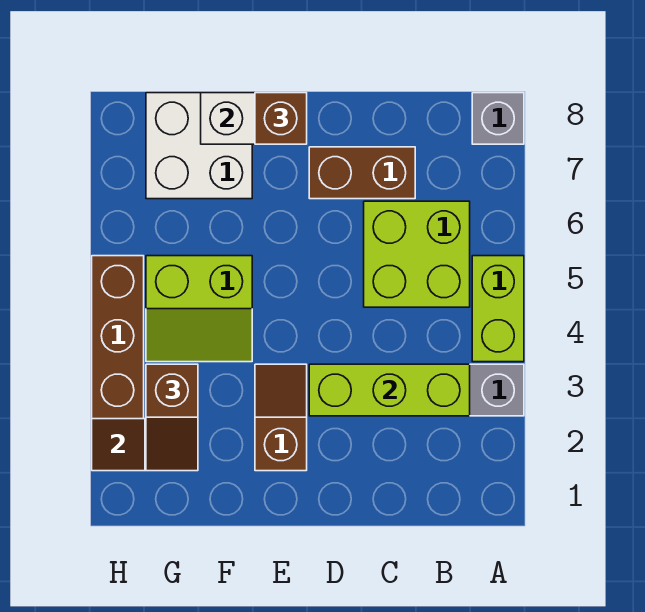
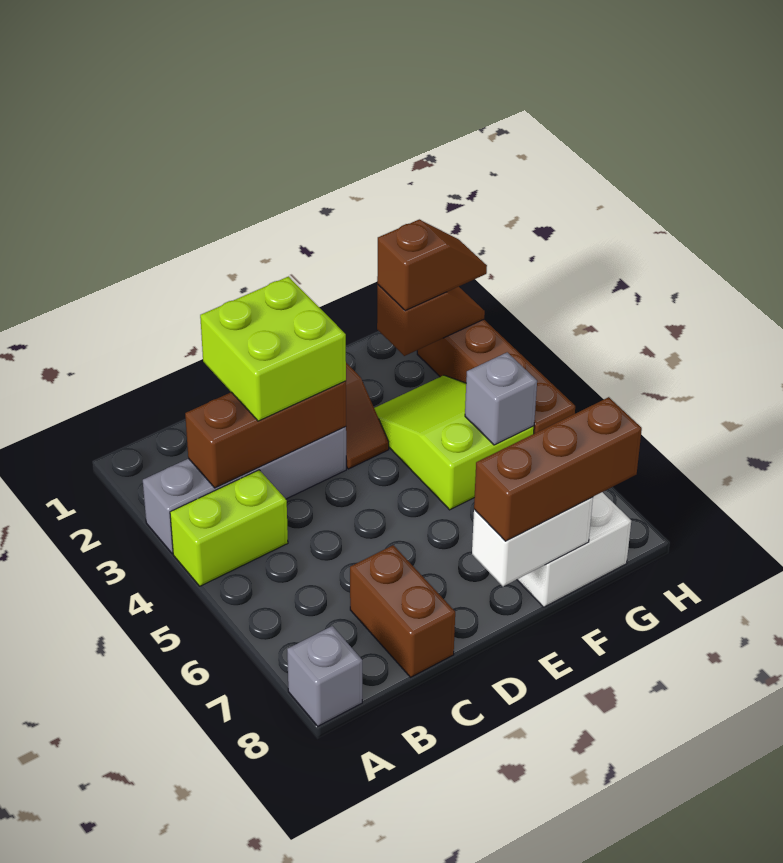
lime 1x2 brick [472,256,524,362] -> lime 1x2 brick turned to [170,470,288,586]
lime 1x3 brick [309,364,470,416] -> brown 1x3 brick [185,381,346,488]
lime 2x2 brick [364,201,470,307] -> lime 2x2 brick moved to [200,277,346,421]
brown 1x2 brick [309,147,415,199] -> brown 1x2 brick turned to [350,545,455,677]
brown 1x1 brick [255,93,307,144] -> brown 1x3 brick [474,397,642,541]
lime 2x2 slope [146,256,252,362] -> lime 2x3 slope [374,375,534,510]
brown 1x2 slope [146,364,198,471] -> brown 1x2 slope turned to [377,220,487,311]
none -> grey 1x1 brick [465,352,537,445]

